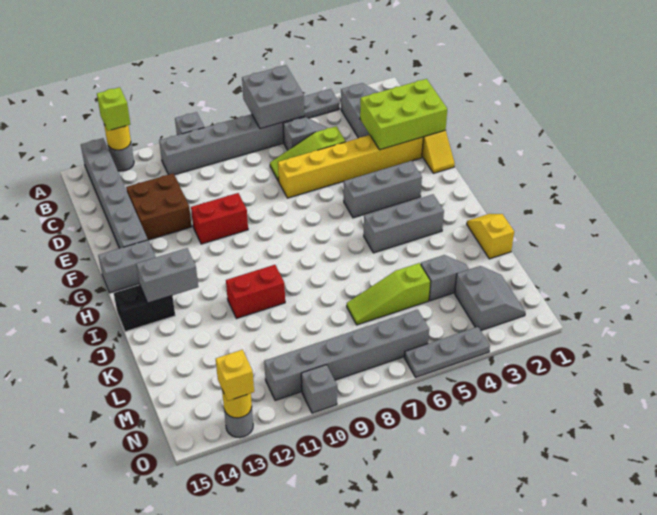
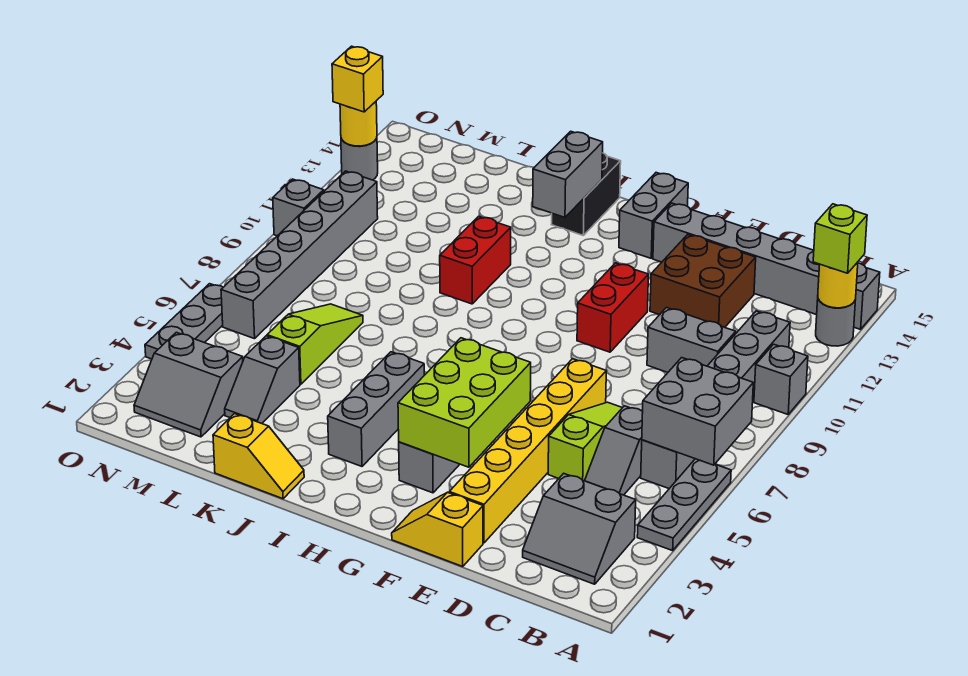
none -> grey 1x2 brick [647,308,736,372]
lime 2x3 brick [360,79,447,150] -> lime 2x3 brick moved to [398,338,531,467]

